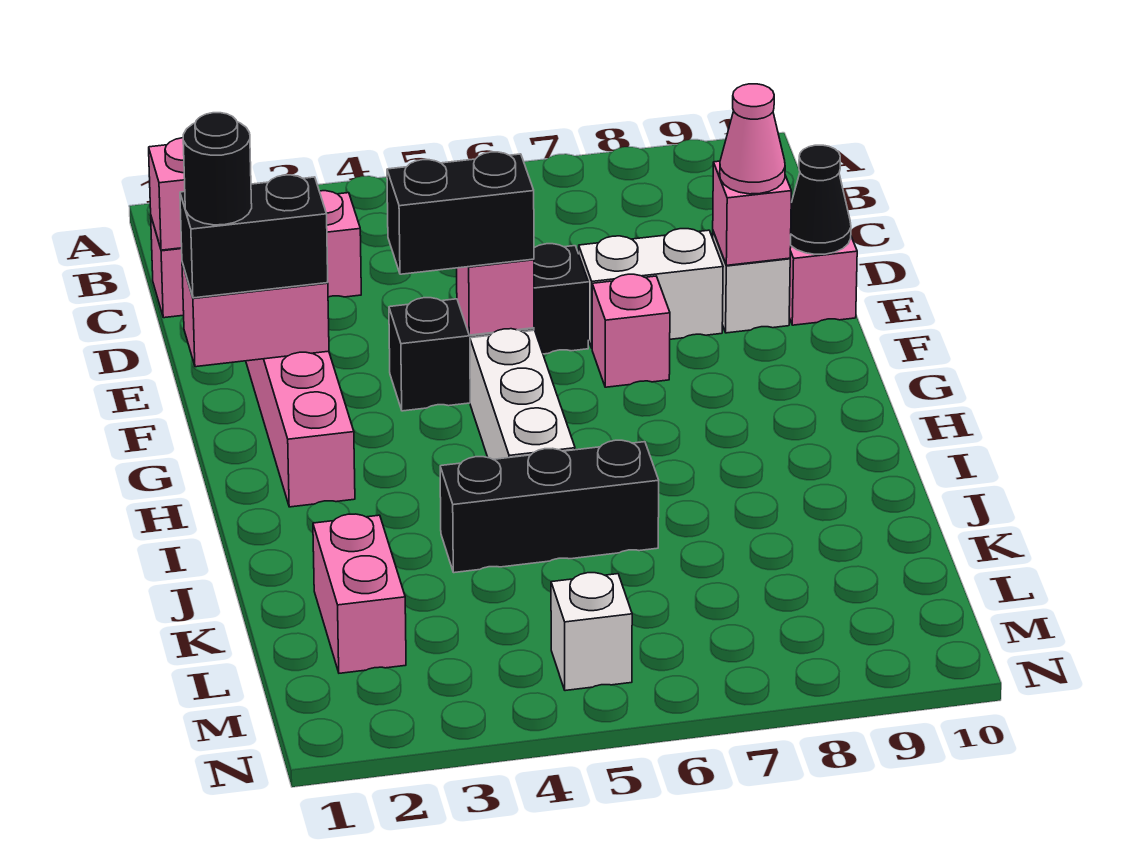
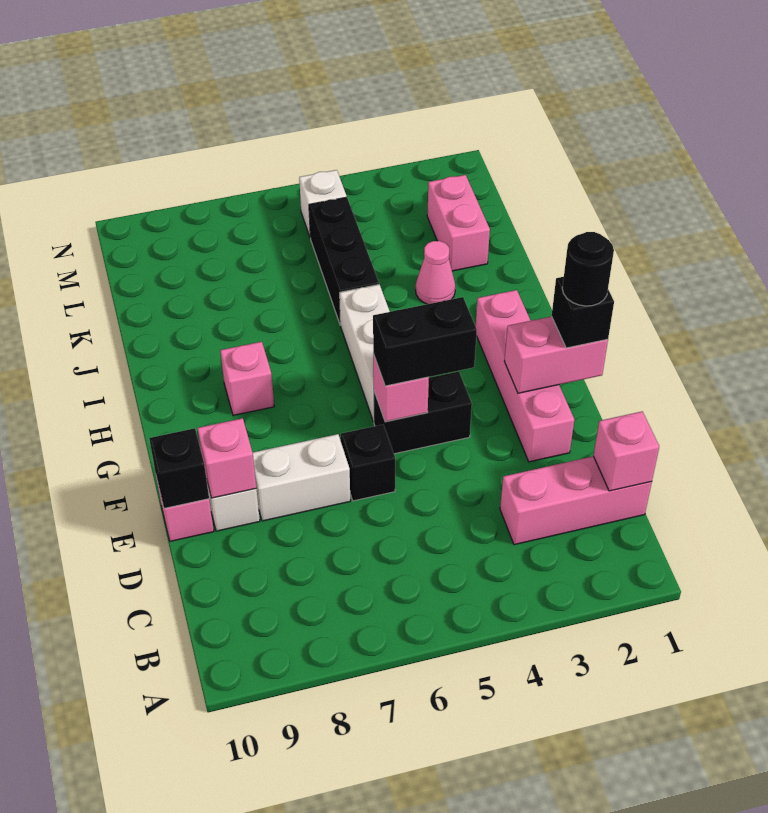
pink 1x1 cone [720,84,785,194] -> pink 1x1 cone moved to [416,241,455,304]
black 1x1 cone [791,145,851,254] -> black 1x1 brick [149,428,209,508]
black 1x2 brick [180,175,328,298] -> black 1x1 brick [552,277,614,348]
pink 1x1 brick [592,274,670,387] -> pink 1x1 brick moved to [220,342,274,415]
black 1x3 brick [440,440,659,573] -> black 1x3 brick turned to [309,197,379,325]

